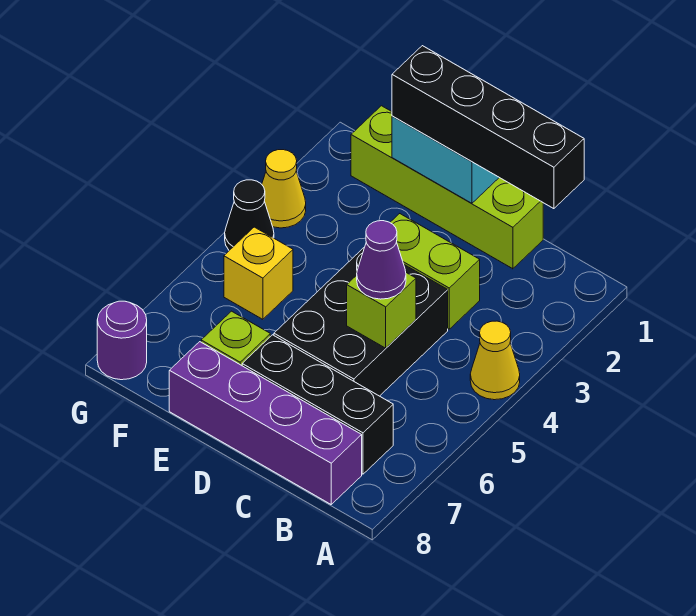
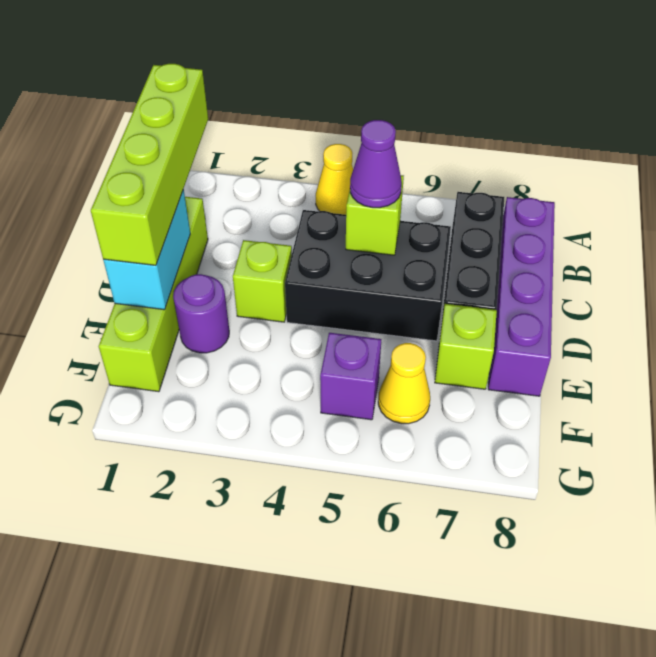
black 1x4 brick [392,46,584,209] -> lime 1x4 brick [91,64,208,265]
lime 1x2 brick [390,214,480,329] -> lime 1x1 brick [233,240,292,322]
yellow 1x1 brick [224,227,293,319] -> purple 1x1 brick [320,333,381,420]
yellow 1x1 cone [262,150,306,228] -> yellow 1x1 cone moved to [378,343,430,424]
black 1x1 cone [225,180,274,250] -> none
purple 1x1 round brick [97,301,147,380] -> purple 1x1 round brick moved to [173,274,229,353]

